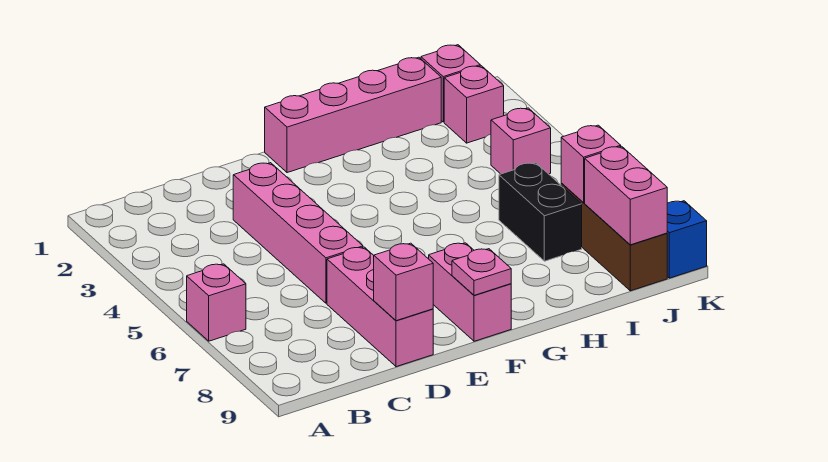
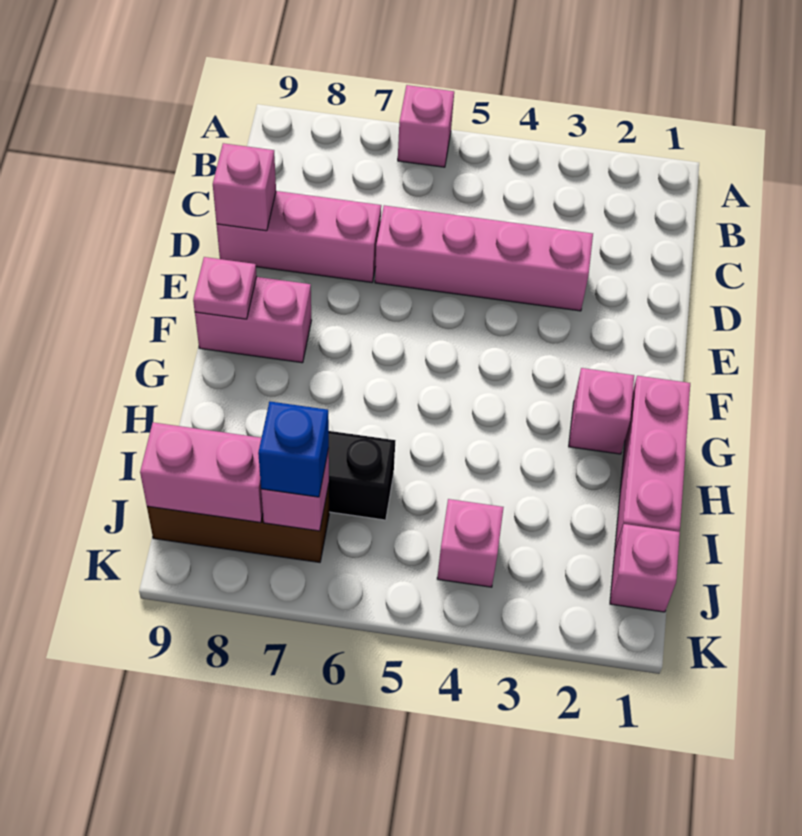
pink 1x4 brick [265,57,441,173] -> pink 1x3 brick [615,376,690,551]
pink 1x1 brick [444,66,504,143] -> pink 1x1 brick moved to [569,368,634,454]
blue 1x1 brick [667,201,707,278] -> blue 1x1 brick moved to [258,402,329,497]

